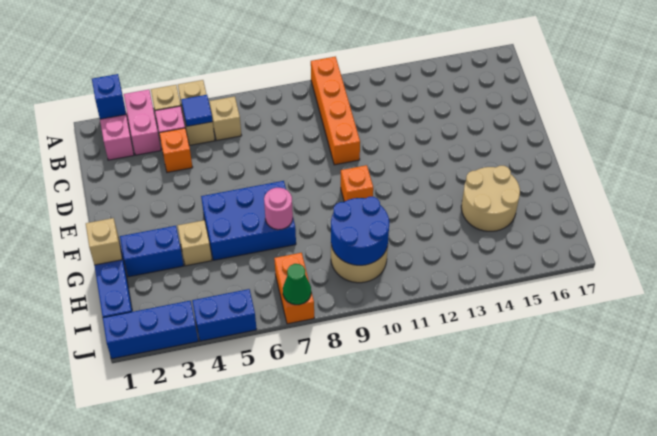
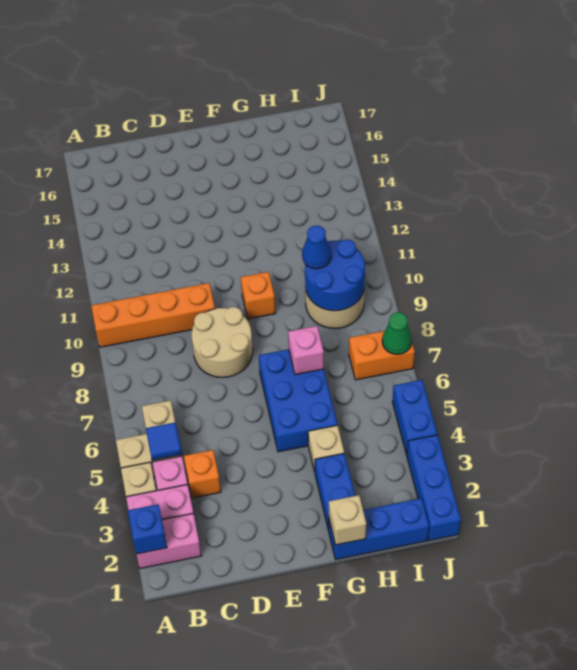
pink 1x1 round brick [264,188,293,230] -> pink 1x1 brick [288,326,324,375]
tan 2x2 round brick [461,166,520,231] -> tan 2x2 round brick moved to [191,307,253,377]
none -> blue 1x1 cone [302,226,331,269]

